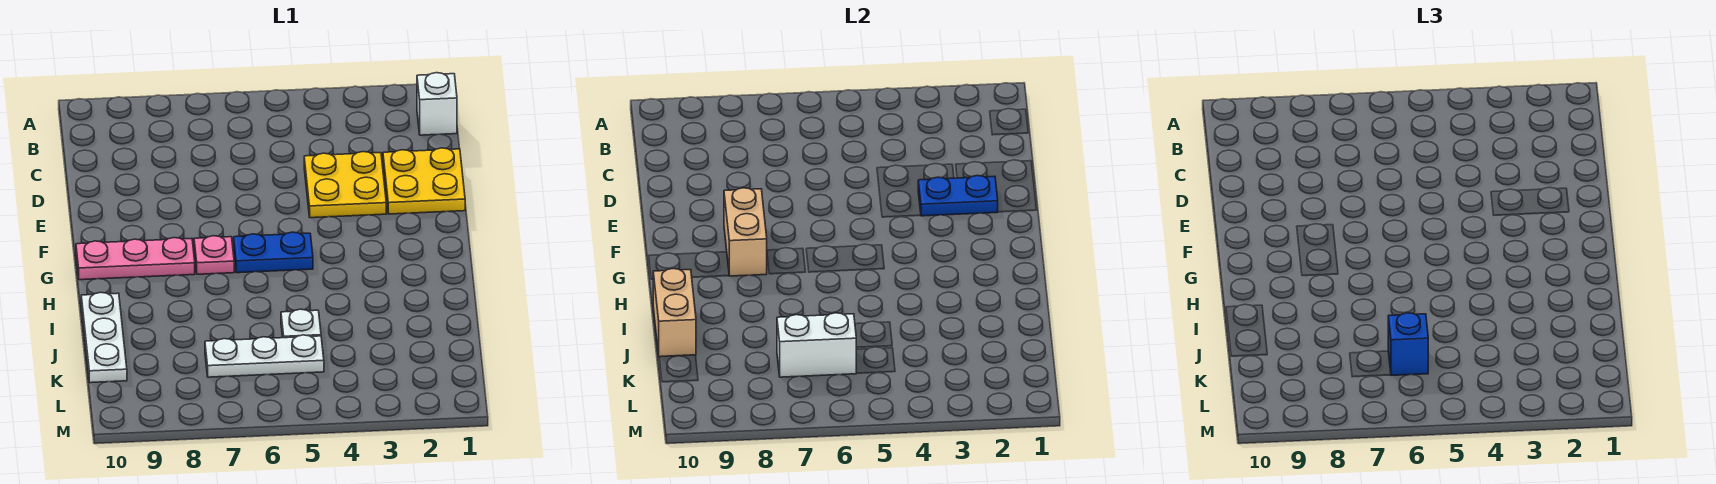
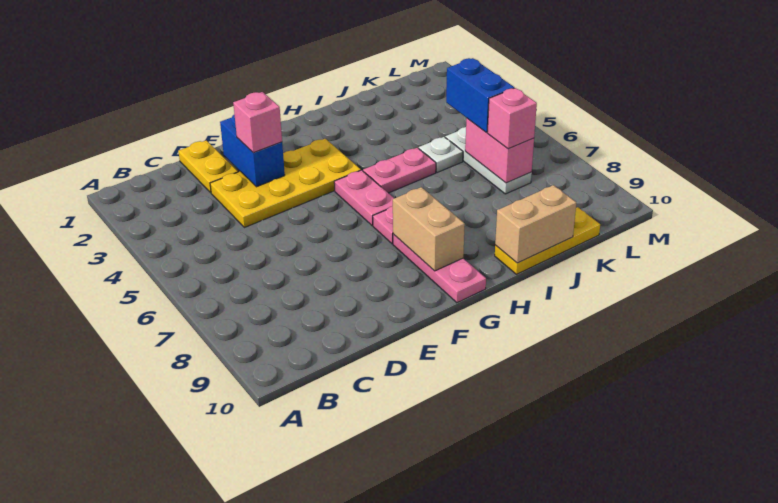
white 1x1 brick [417,73,457,135] -> none
yellow 2x2 plate [383,148,465,214] -> yellow 1x2 plate [178,140,238,193]
yellow 2x2 plate [304,152,386,218] -> yellow 2x4 plate [210,139,361,228]
blue 1x2 plate [918,176,998,216] -> blue 1x2 brick [220,115,285,187]
none -> pink 1x1 brick [233,92,282,153]
tan 1x2 brick [724,188,767,276] -> tan 1x2 brick turned to [393,187,465,271]
blue 1x2 plate [234,232,313,273] -> pink 1x2 plate [334,170,394,226]
none -> pink 1x2 plate [363,148,436,193]
white 1x3 plate [81,292,127,383] -> yellow 1x3 plate [495,207,600,274]
white 1x2 brick [777,313,857,377] -> pink 1x2 brick [465,118,534,183]
blue 1x1 brick [1388,313,1428,376] -> blue 1x2 brick [446,58,514,132]
none -> pink 1x1 brick [487,88,537,149]

